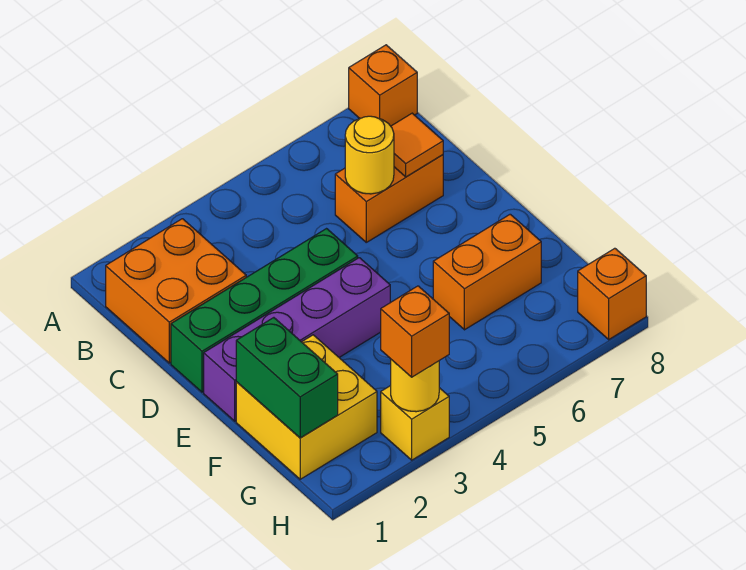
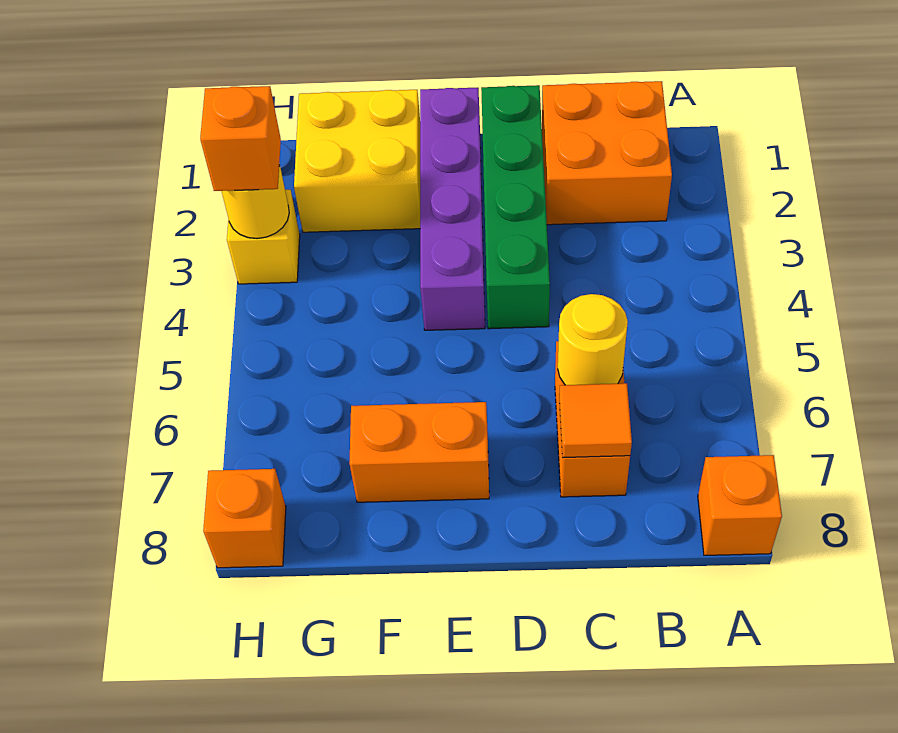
green 1x2 brick [236,318,338,438] -> none
orange 1x2 brick [433,214,541,330] -> orange 1x2 brick turned to [349,402,489,502]

